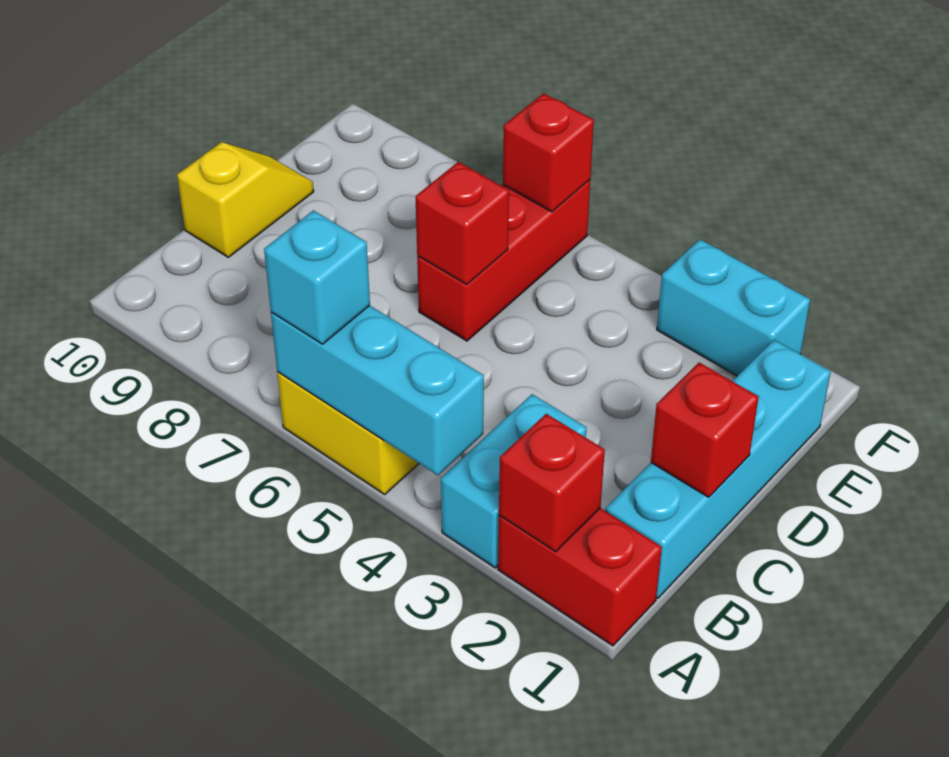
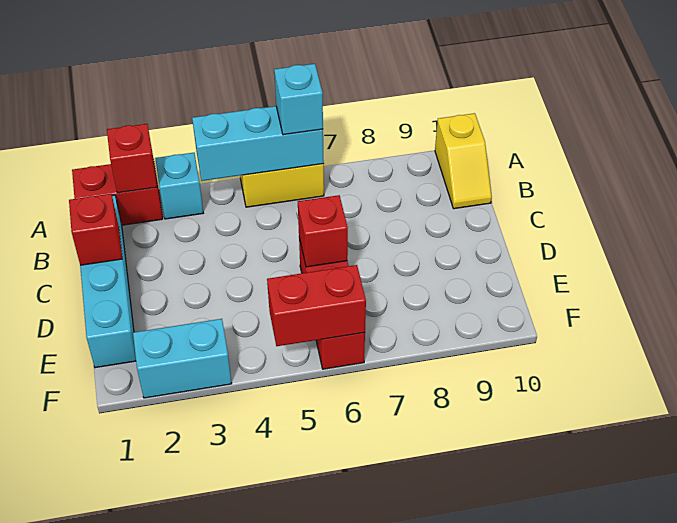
cyan 1x2 brick [441,394,587,568] -> cyan 1x1 brick [155,153,203,219]
yellow 1x2 slope [177,142,314,257] -> yellow 1x2 slope moved to [435,113,492,209]
red 1x1 brick [503,93,594,212] -> red 1x2 brick [267,265,366,346]

